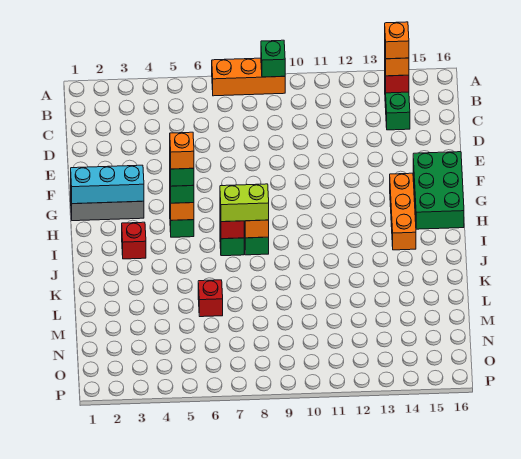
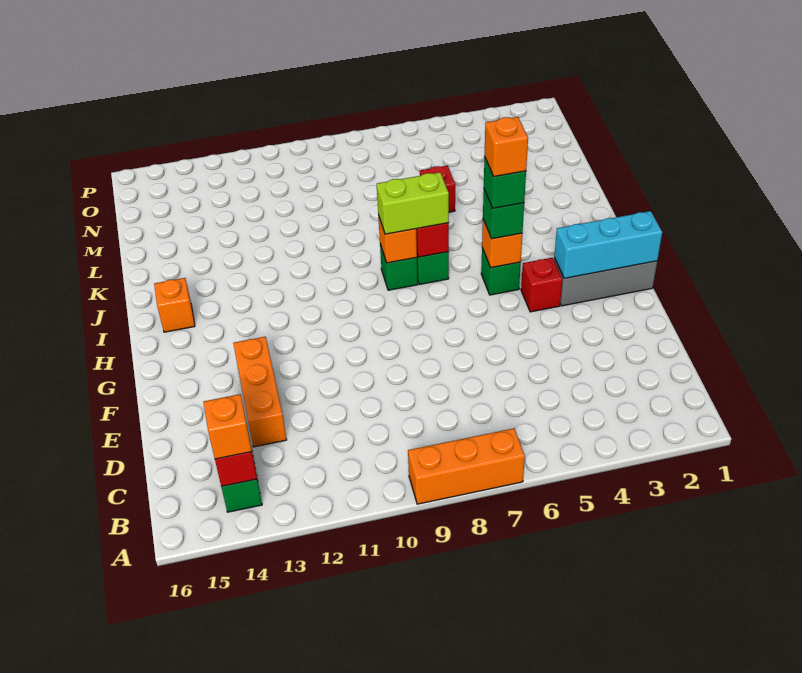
green 1x1 brick [261,40,285,77] -> none
orange 1x1 brick [385,22,409,59] -> orange 1x1 brick moved to [154,278,195,332]
green 2x3 brick [413,152,464,229] -> none
orange 1x3 brick [390,173,416,250] -> orange 1x3 brick moved to [233,337,287,447]
red 1x1 brick [122,222,146,259] -> red 1x1 brick moved to [521,258,562,312]

